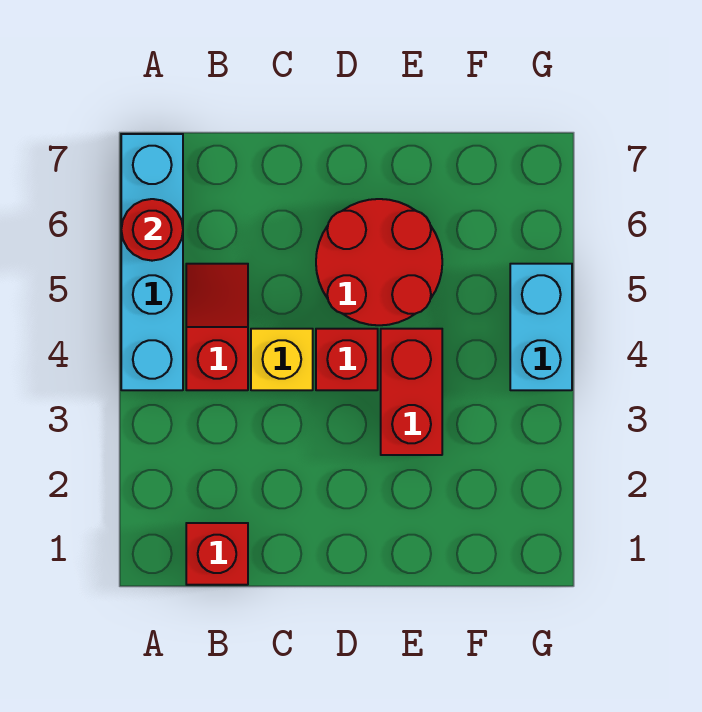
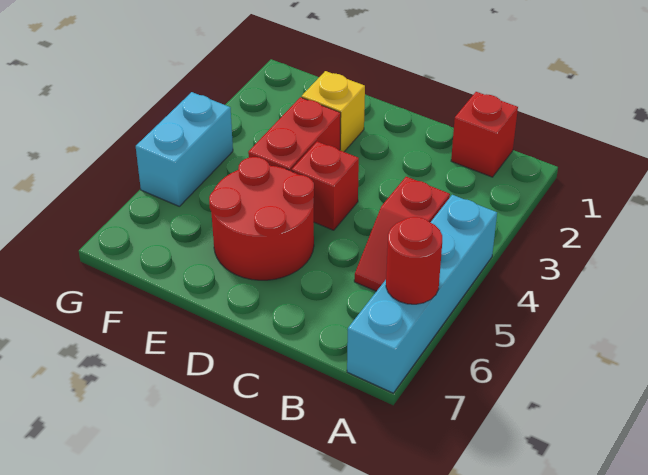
yellow 1x1 brick [251,329,313,390] -> yellow 1x1 brick moved to [302,71,365,152]

